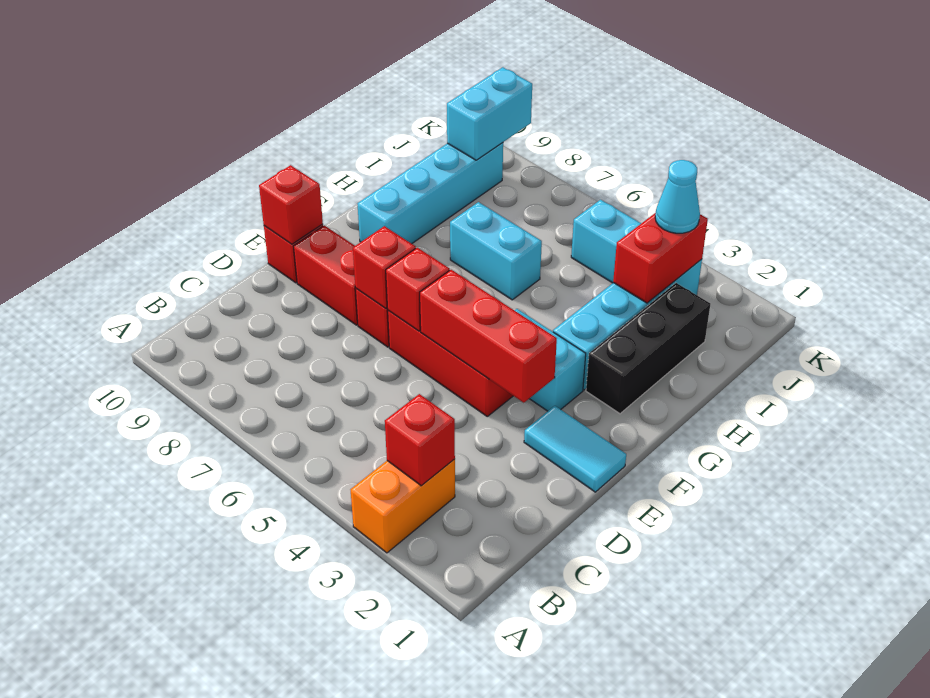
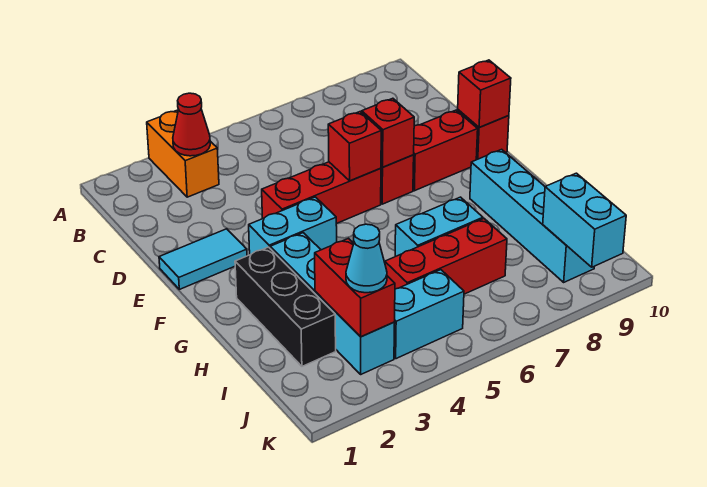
red 1x1 brick [385,394,455,486] -> red 1x1 cone [173,93,210,156]
red 1x3 brick [420,270,557,403] -> red 1x3 brick moved to [385,219,507,294]

